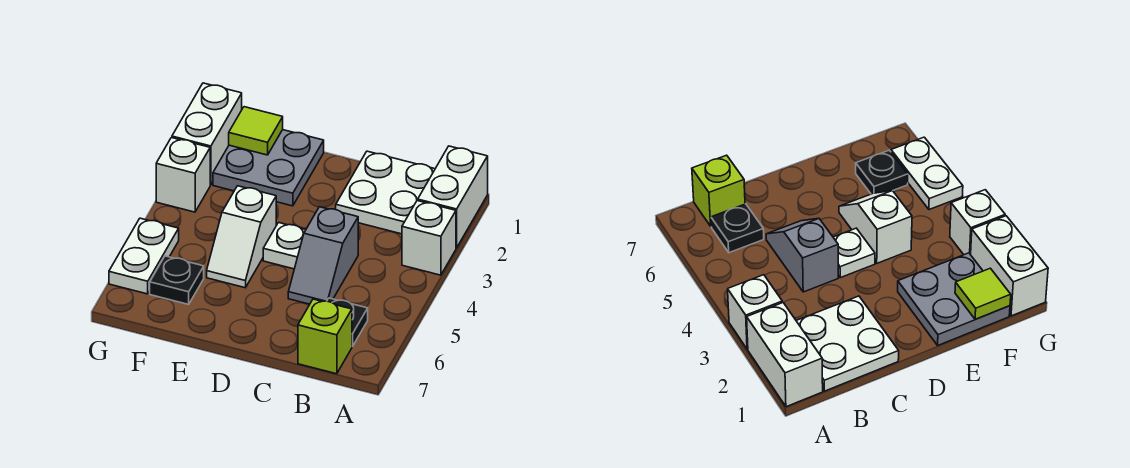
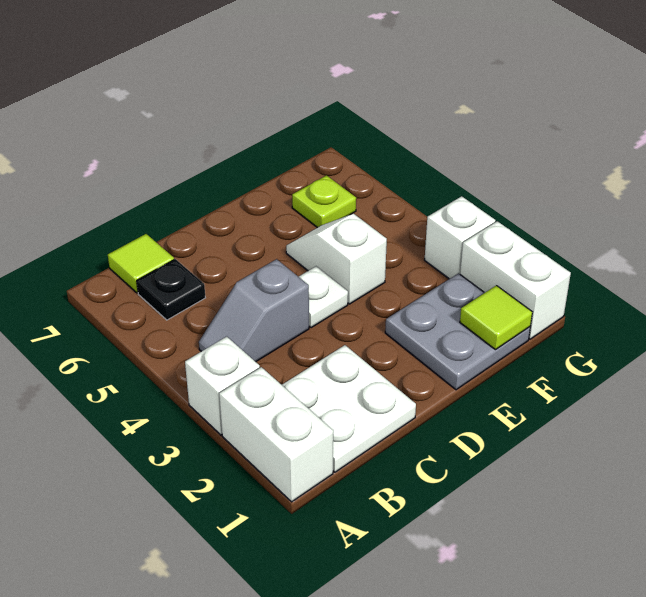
lime 1x1 brick [298,299,352,374] -> lime 1x1 tile [108,234,174,293]
grey 1x2 slope [288,207,358,304] -> grey 1x2 slope turned to [199,259,309,362]
black 1x1 plate [150,256,204,304] -> lime 1x1 plate [292,175,356,228]
white 1x2 plate [109,218,179,294] -> none

